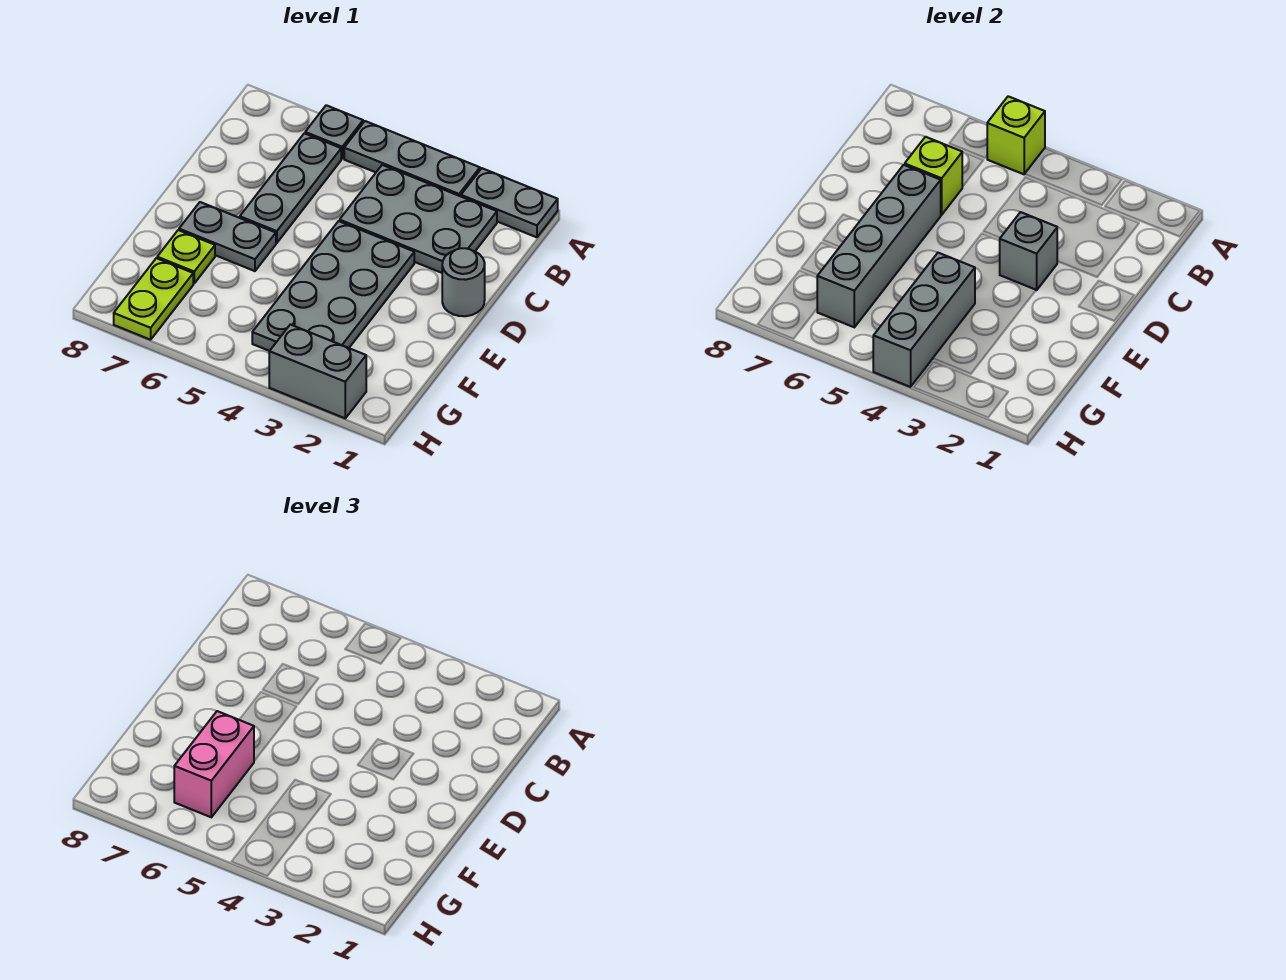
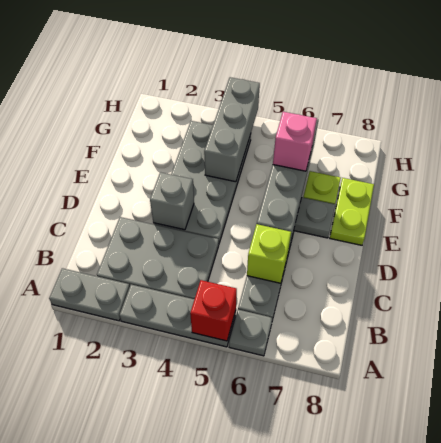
lime 1x1 brick [987,96,1045,174] -> red 1x1 brick [190,280,237,341]
grey 1x1 round brick [442,248,485,316] -> none
pink 1x2 brick [174,711,254,817] -> pink 1x1 brick [273,112,317,171]
lime 1x2 plate [114,258,193,340] -> lime 1x2 plate moved to [330,178,374,245]
grey 1x2 brick [269,325,366,418] -> none

